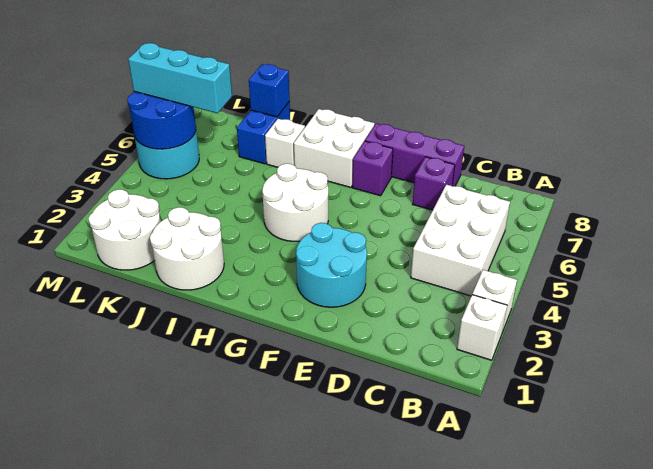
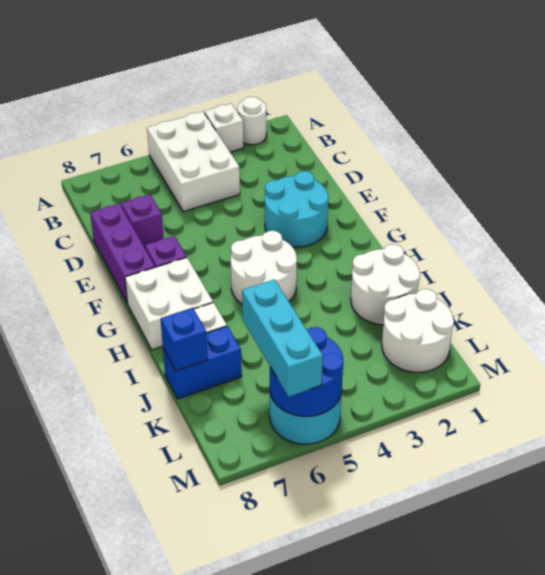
white 1x1 brick [457,295,507,360] -> white 1x1 round brick [237,97,267,145]
white 2x3 brick [411,185,510,296] -> white 2x3 brick turned to [147,112,240,212]

